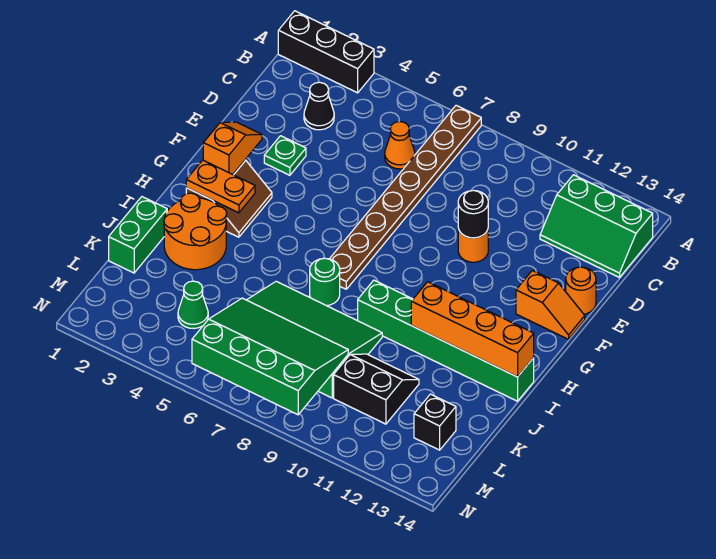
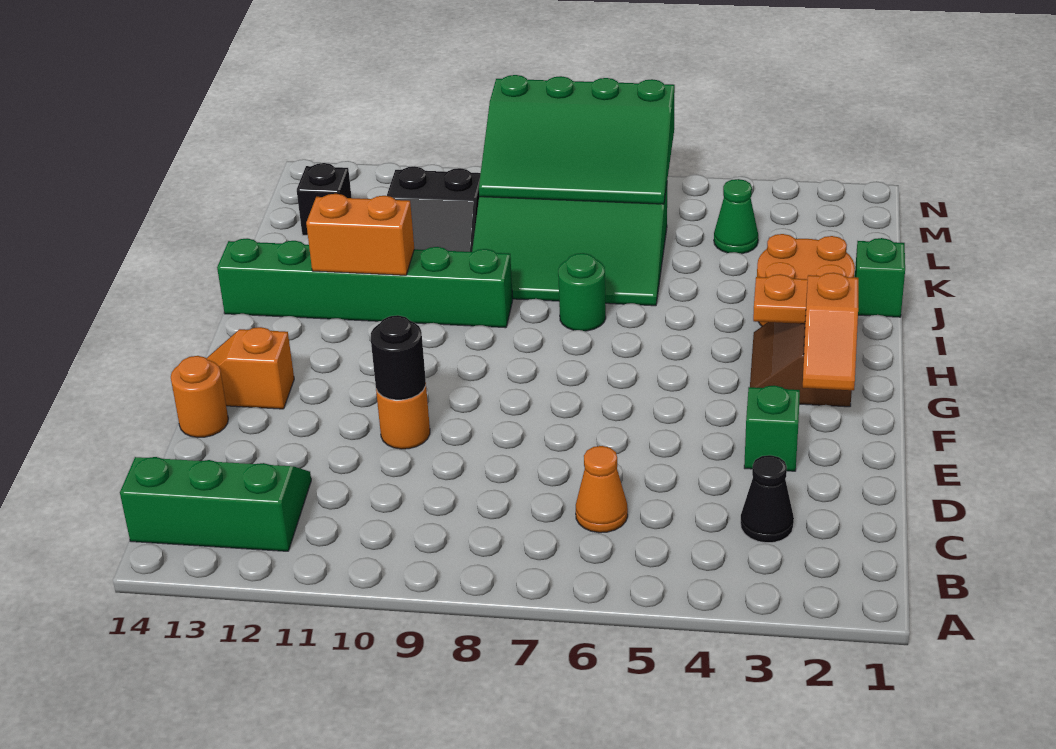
black 1x3 brick [278,11,374,93] -> none
brown 1x8 plate [330,105,481,289] -> none
green 1x1 plate [264,136,306,175] -> green 1x1 brick [744,385,800,471]
orange 1x4 brick [411,282,534,377] -> orange 1x2 brick [306,194,414,275]
green 1x2 brick [109,197,167,273] -> green 1x1 brick [855,238,905,317]

